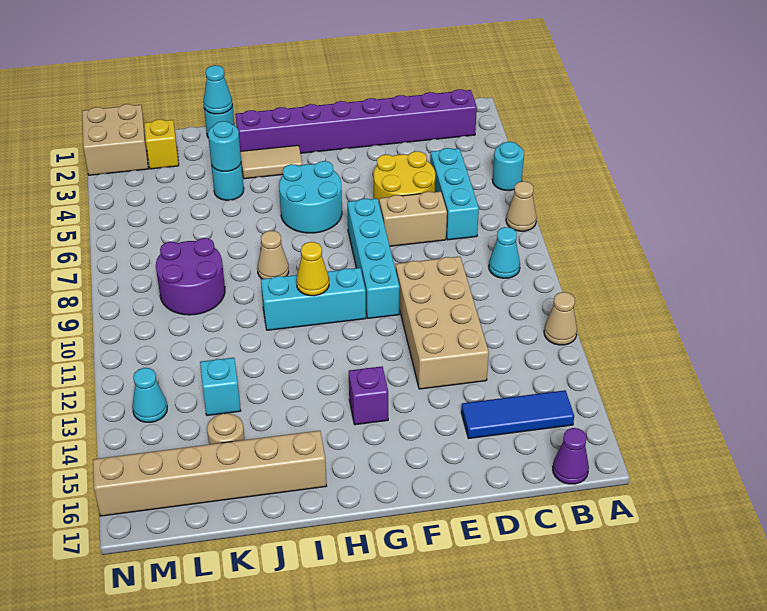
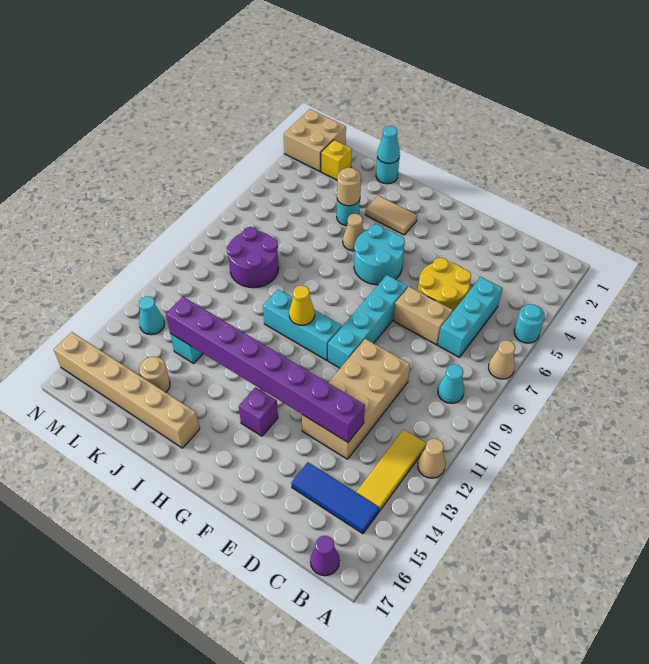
purple 1x8 brick [236,89,477,153] -> purple 1x8 brick moved to [166,297,365,442]
none -> yellow 1x3 tile [356,430,426,511]
tan 1x1 cone [257,231,289,279] -> tan 1x1 cone moved to [343,214,364,251]
cyan 1x1 round brick [208,121,241,171] -> tan 1x1 round brick [337,168,361,206]

